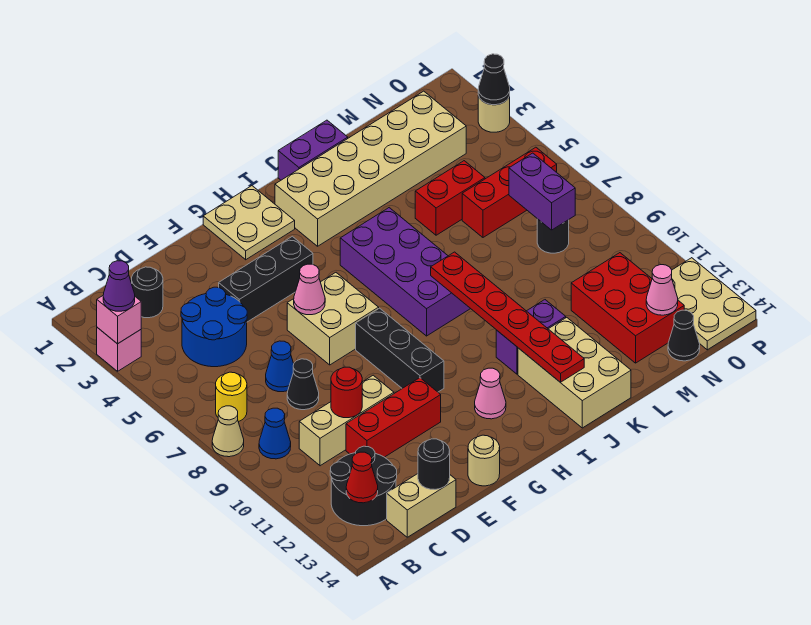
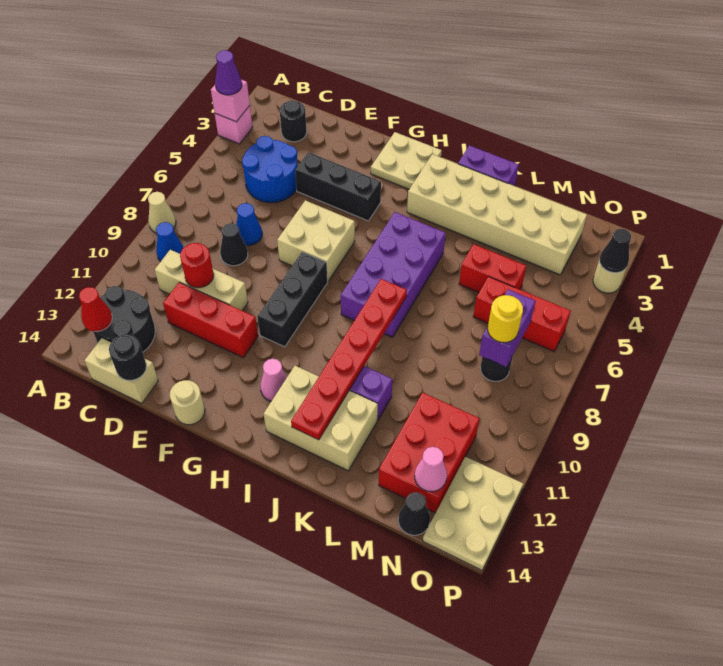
yellow 1x1 round brick [216,372,247,422] -> yellow 1x1 round brick moved to [488,295,523,342]
pink 1x1 cone [294,264,325,315] -> none
tan 2x3 brick [518,317,631,428] -> tan 2x3 brick turned to [264,366,378,471]

